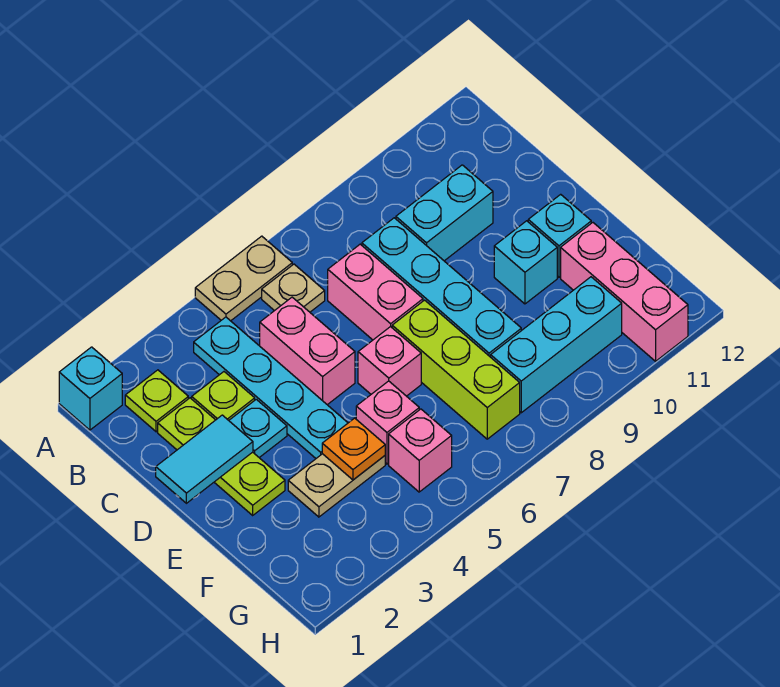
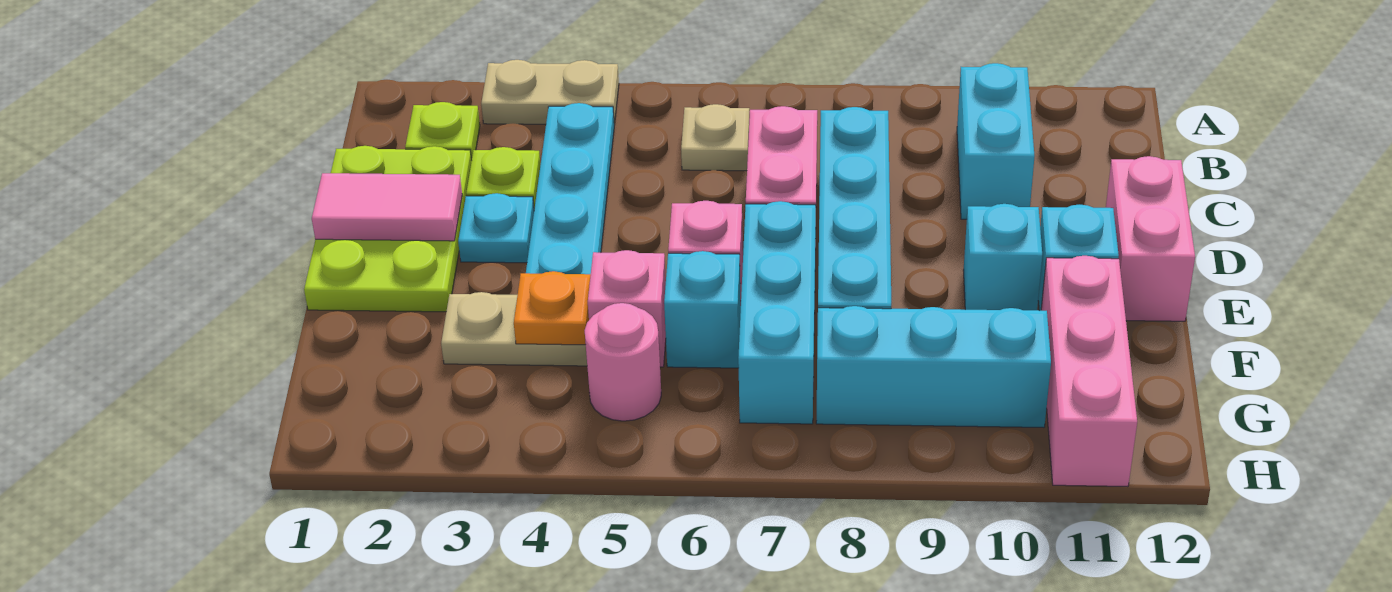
cyan 1x1 brick [59,347,122,430] -> cyan 1x1 brick moved to [664,251,741,368]
tan 1x2 plate [195,236,292,321] -> tan 1x2 plate moved to [481,60,619,125]
lime 1x3 plate [158,398,285,515] -> lime 2x3 plate [304,146,472,312]
pink 1x2 brick [260,297,355,405] -> pink 1x2 brick moved to [1106,156,1195,321]
cyan 1x2 brick [396,165,493,261] -> cyan 1x2 brick turned to [957,63,1035,219]
cyan 1x2 tile [156,415,253,503] -> pink 1x2 tile [312,173,462,241]
lime 1x3 brick [392,300,520,439] -> cyan 1x3 brick [738,201,816,424]
pink 1x1 brick [389,409,452,492] -> pink 1x1 round brick [585,303,661,421]

